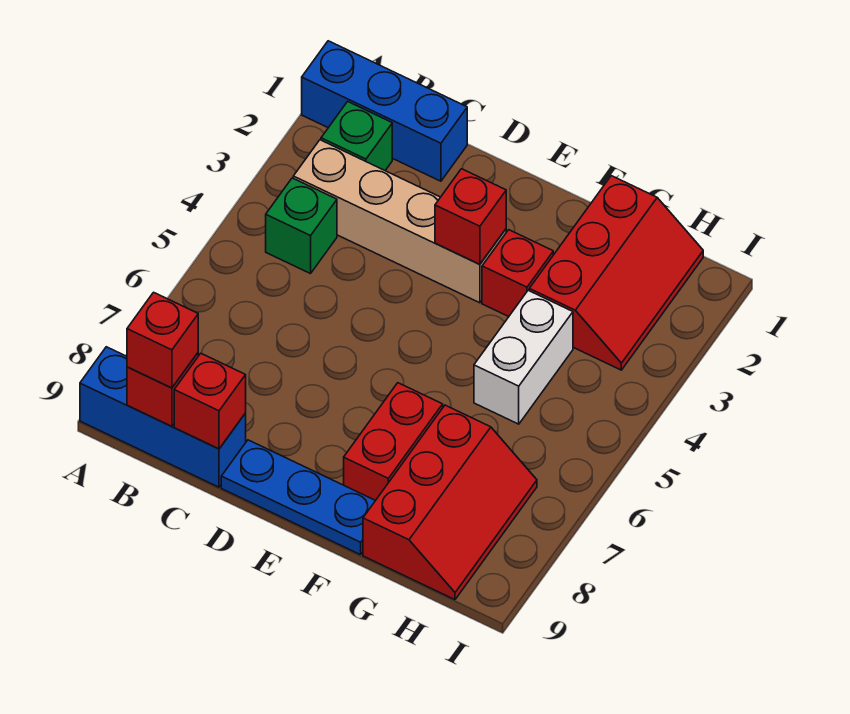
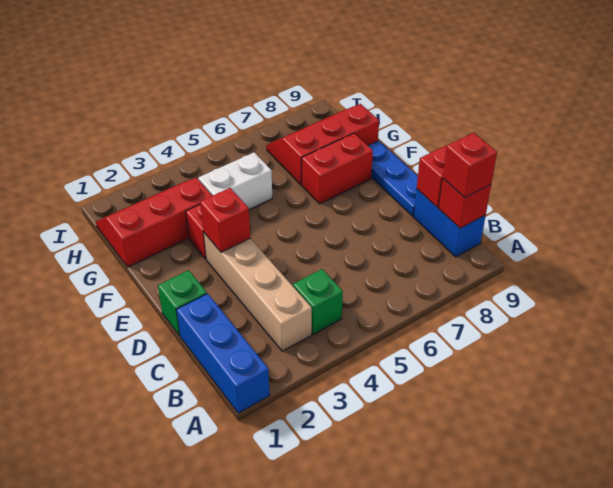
blue 1x3 brick [80,347,246,487] -> blue 1x2 brick [413,189,486,257]
green 1x1 brick [321,102,392,170] -> green 1x1 brick moved to [158,270,207,336]

